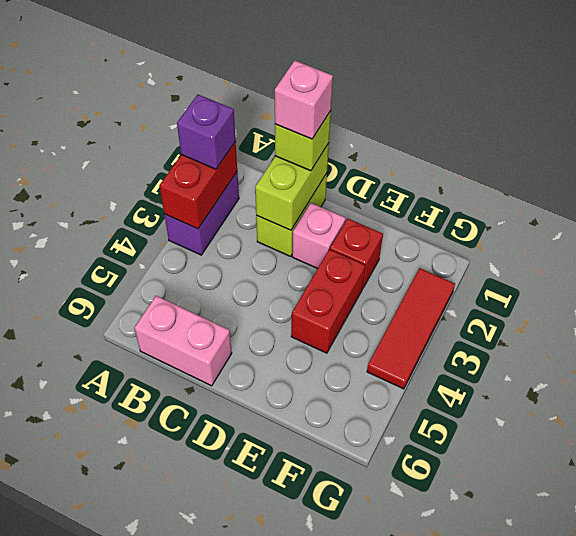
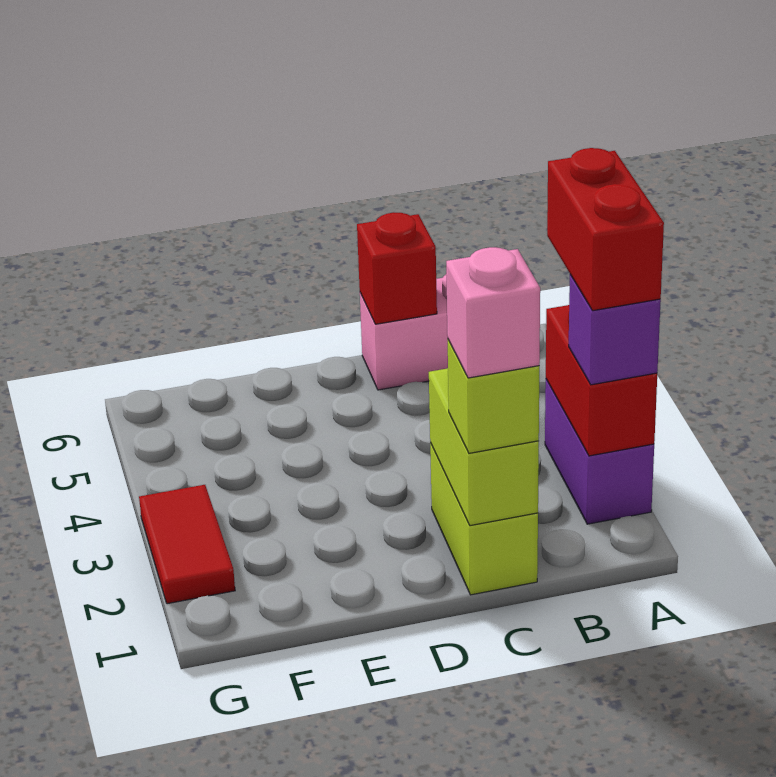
pink 1x1 brick [292,203,346,269] -> none
red 1x1 brick [330,219,383,289] -> red 1x1 brick moved to [357,213,437,324]
red 1x2 brick [291,249,365,353] -> red 1x2 brick moved to [547,148,664,311]
red 1x3 tile [367,268,455,389] -> red 1x2 tile [139,485,235,604]

